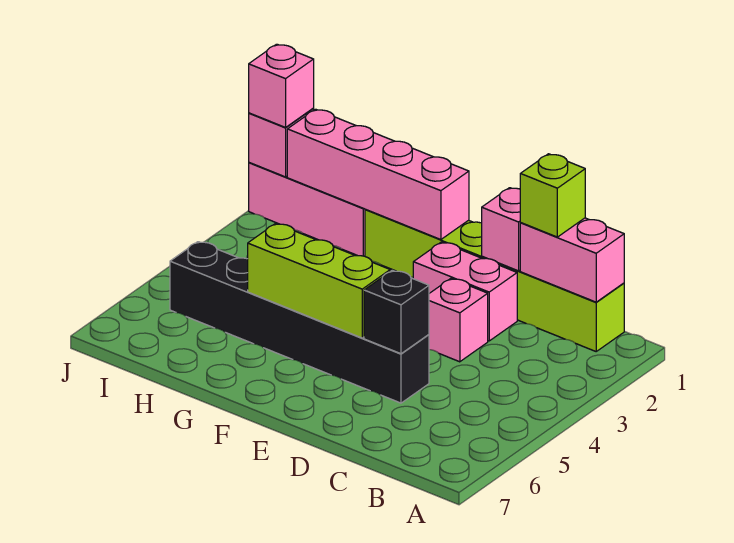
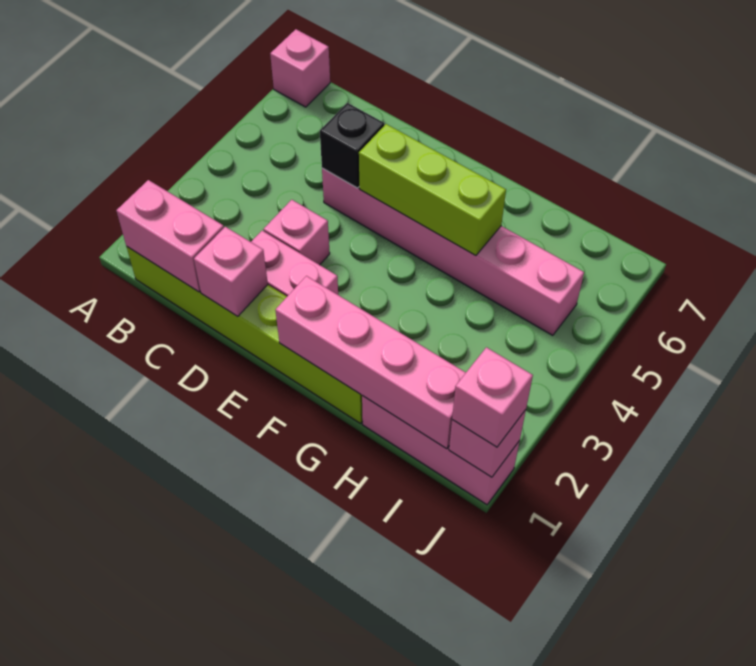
none -> pink 1x1 brick [270,29,330,107]
lime 1x1 brick [520,154,585,237] -> none
black 1x6 brick [170,242,429,403] -> pink 1x6 brick [322,168,584,336]

